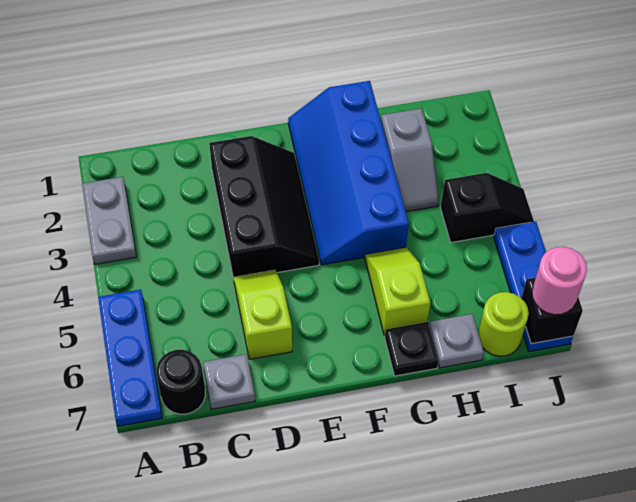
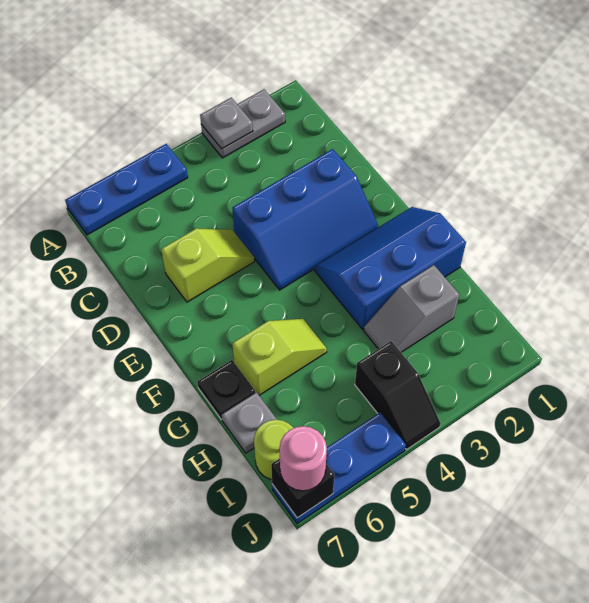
black 1x1 round brick [156,350,205,414] -> none
grey 1x1 plate [203,354,255,409] -> grey 1x1 plate moved to [200,97,253,149]
black 2x3 slope [209,136,319,278] -> blue 2x3 slope [232,149,378,290]
blue 2x4 slope [288,81,409,265] -> blue 2x3 slope [315,207,466,329]

